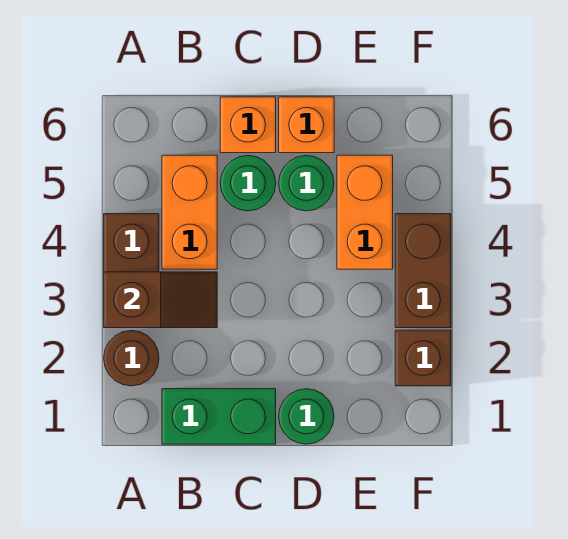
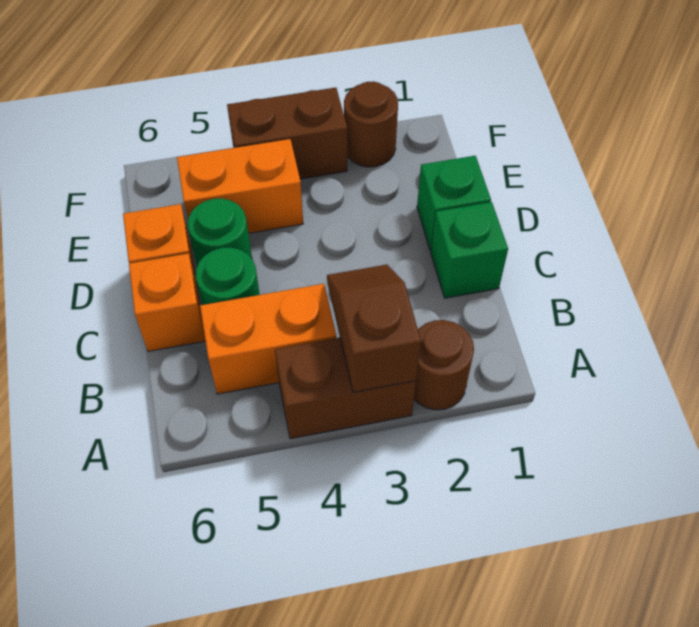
green 1x2 brick [162,389,276,444] -> green 1x1 brick [431,202,508,298]
green 1x1 round brick [279,389,334,444] -> green 1x1 brick [417,156,491,250]
brown 1x1 brick [395,330,451,386] -> brown 1x1 round brick [344,81,398,167]

